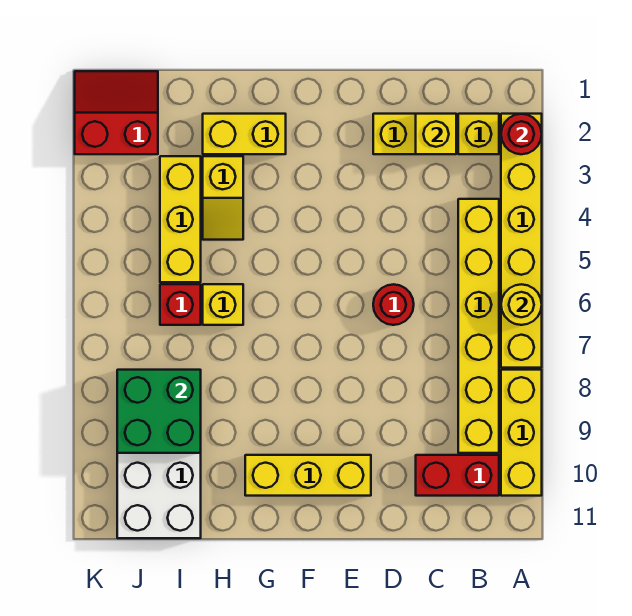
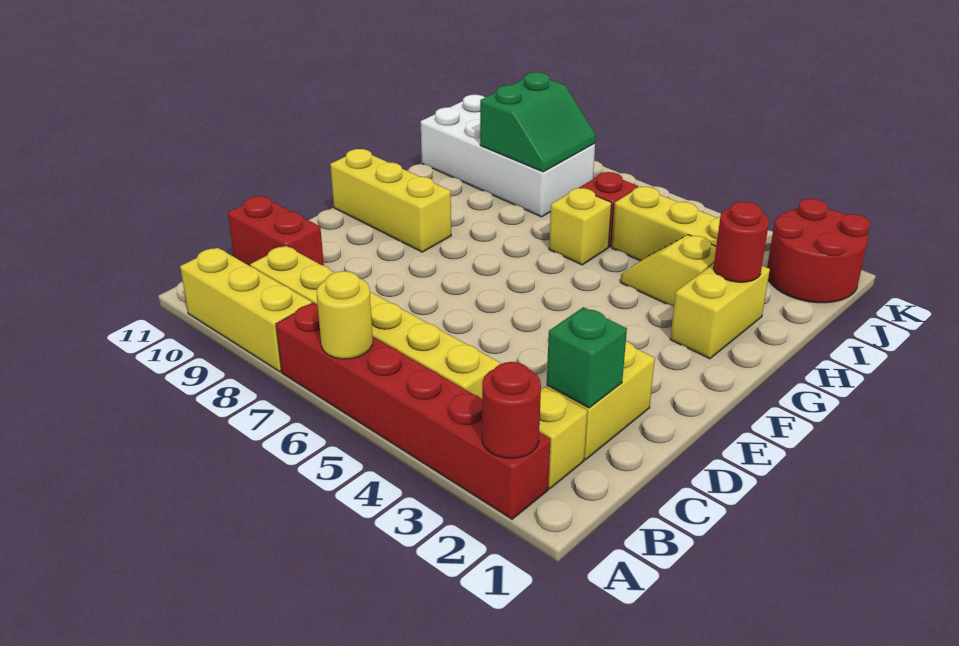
yellow 1x6 brick [501,114,542,368] -> red 1x6 brick [276,303,551,519]
red 1x2 brick [416,455,499,496] -> red 1x2 brick turned to [228,196,324,266]
yellow 1x1 brick [416,114,456,154] -> green 1x1 brick [547,307,627,408]
red 1x1 round brick [373,284,414,325] -> red 1x1 round brick moved to [713,202,769,282]
yellow 1x3 brick [245,455,371,496] -> yellow 1x3 brick turned to [330,149,451,252]
green 2x2 brick [117,370,201,453] -> green 2x2 slope [480,72,596,172]
red 2x2 slope [75,71,158,154] -> red 2x2 round brick [767,198,870,303]

